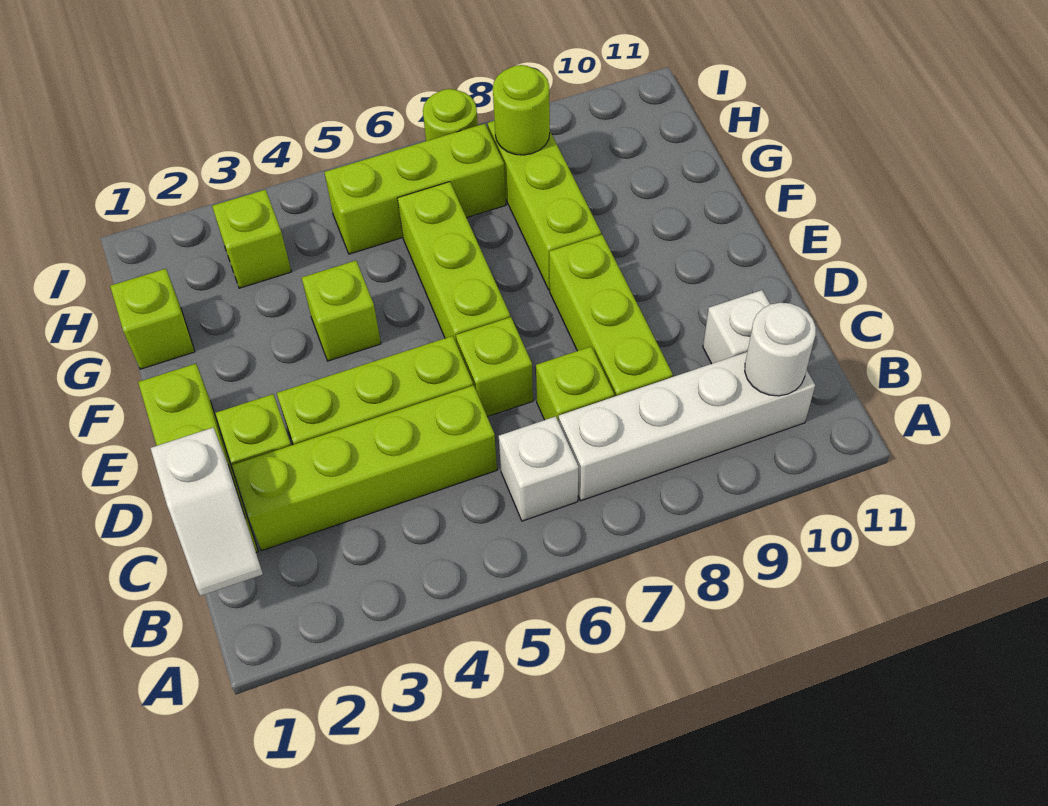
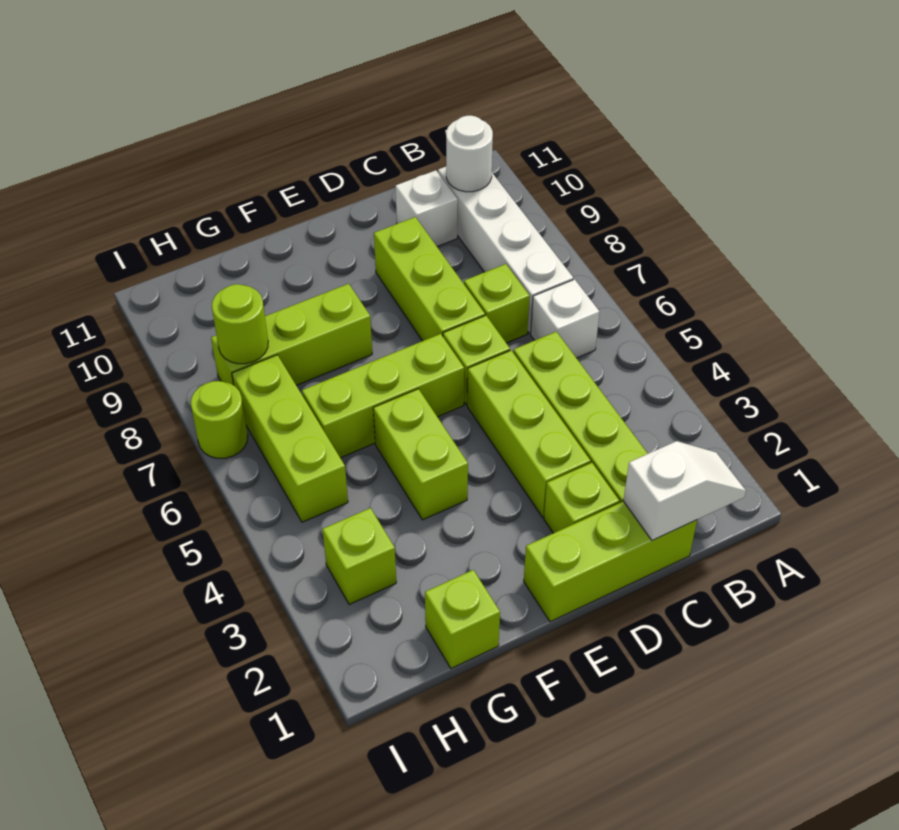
lime 1x3 brick [549,235,673,397] -> lime 1x3 brick turned to [374,217,485,341]
lime 1x1 brick [302,261,381,361] -> lime 1x2 brick [373,389,468,520]

